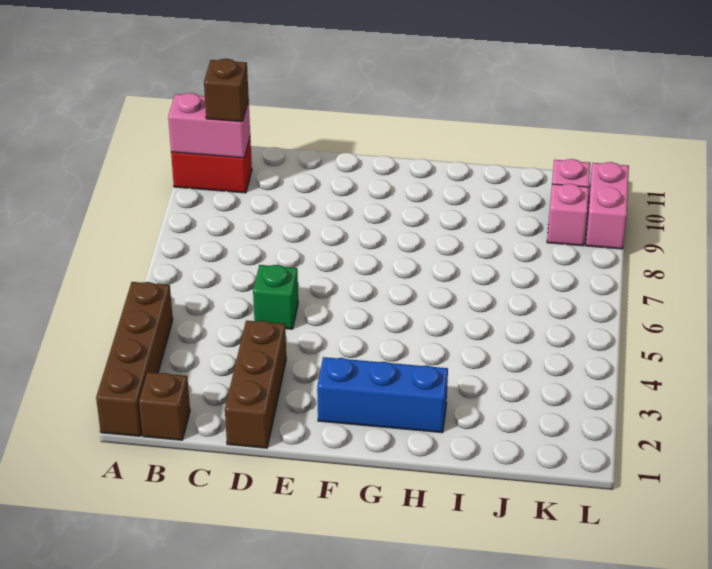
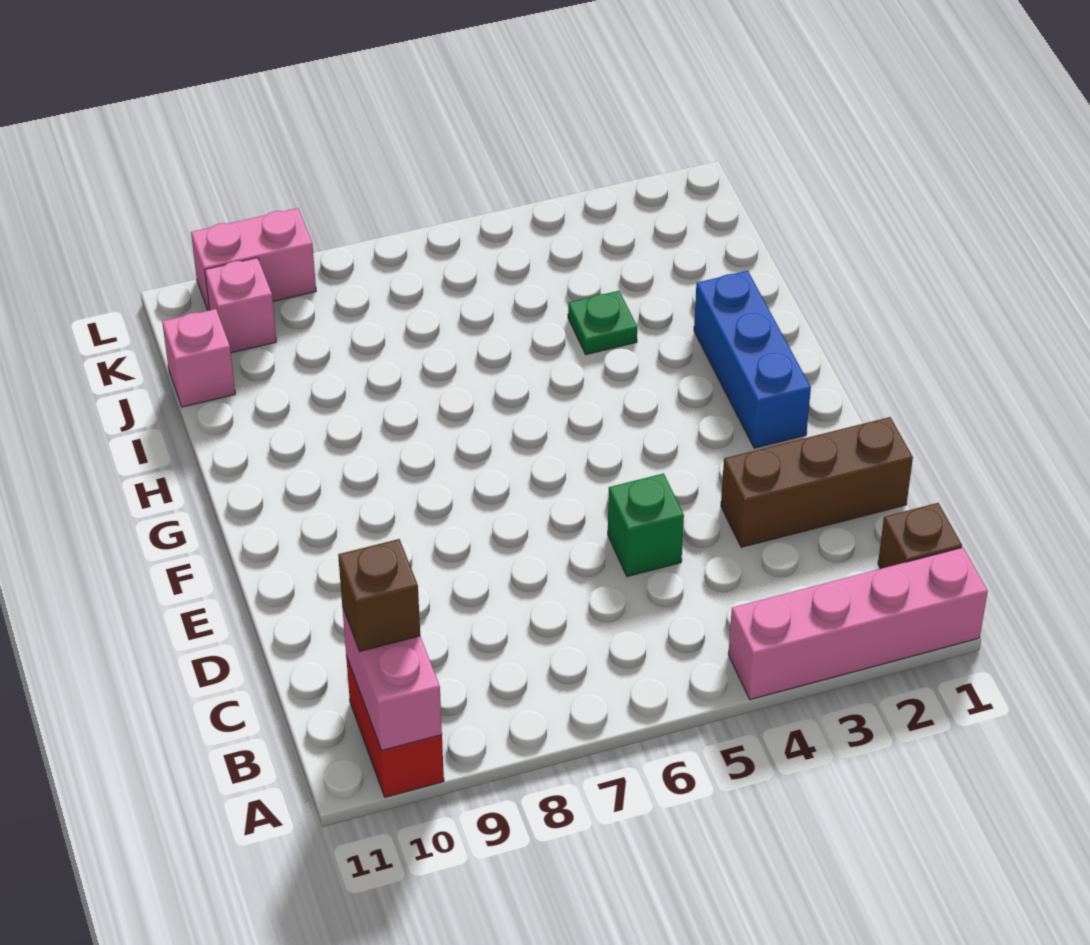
brown 1x4 brick [96,282,173,436] -> pink 1x4 brick [728,548,988,700]
none -> green 1x1 plate [568,291,637,355]
pink 1x1 brick [547,184,589,246] -> pink 1x1 brick moved to [162,309,235,407]

